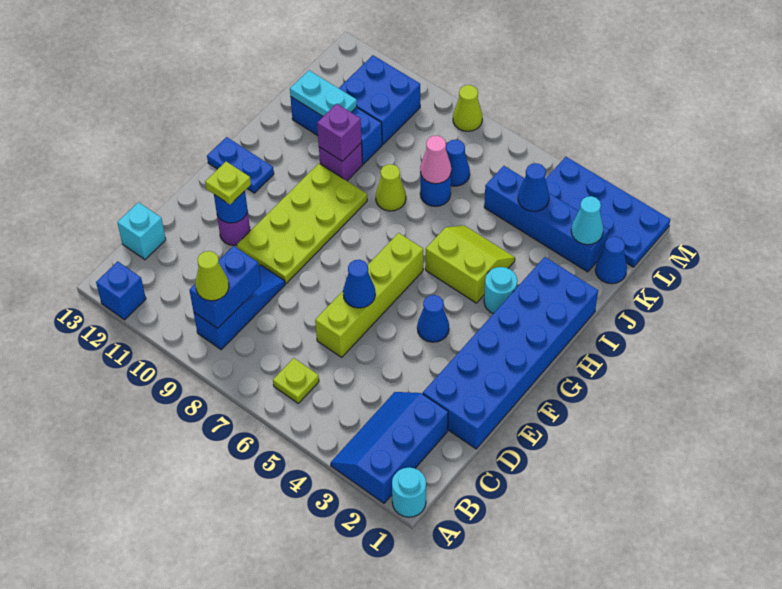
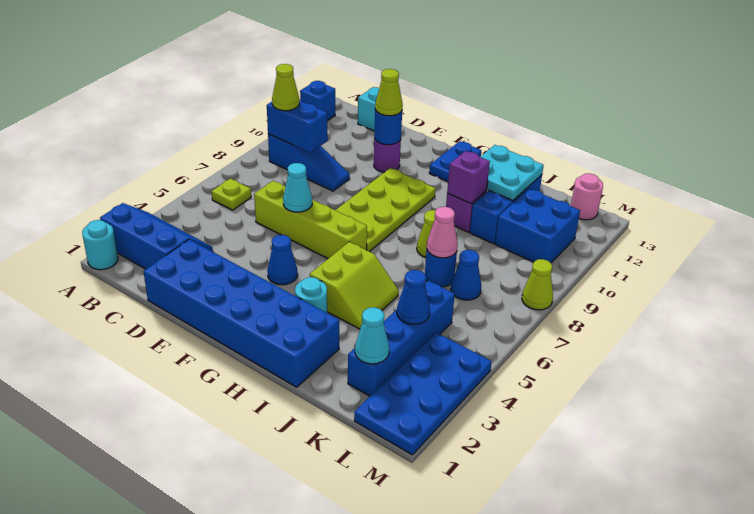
blue 1x1 cone [343,260,375,308] -> cyan 1x1 cone [283,163,312,212]
lime 2x4 plate [237,164,367,284] -> lime 2x4 plate turned to [335,168,436,252]
lime 1x1 plate [205,162,251,205] -> lime 1x1 cone [375,69,403,116]
cyan 1x2 plate [290,70,357,116] -> cyan 2x2 plate [481,145,544,201]
blue 1x1 cone [595,237,627,284] -> none
none -> pink 1x1 round brick [571,173,603,220]

